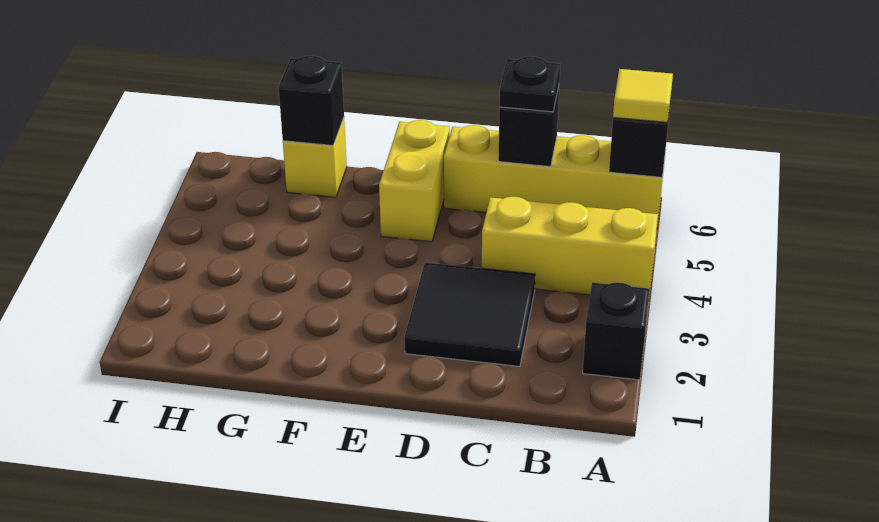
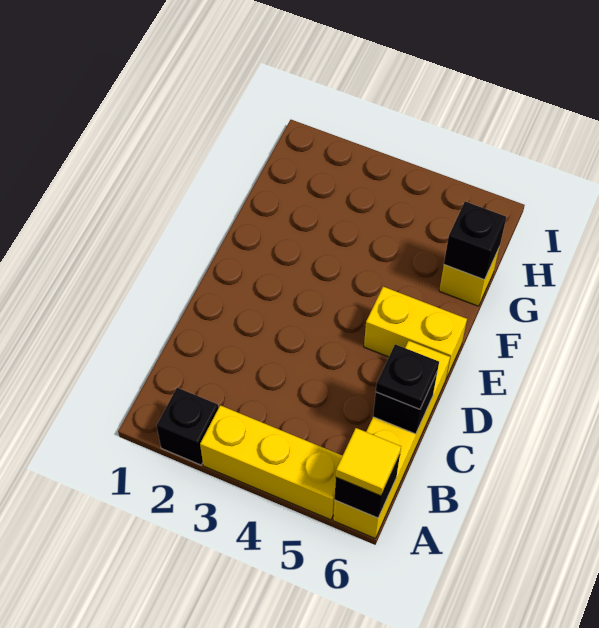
yellow 1x3 brick [482,196,658,301] -> yellow 1x3 brick turned to [200,405,342,520]
black 2x2 tile [405,262,535,366] -> none

